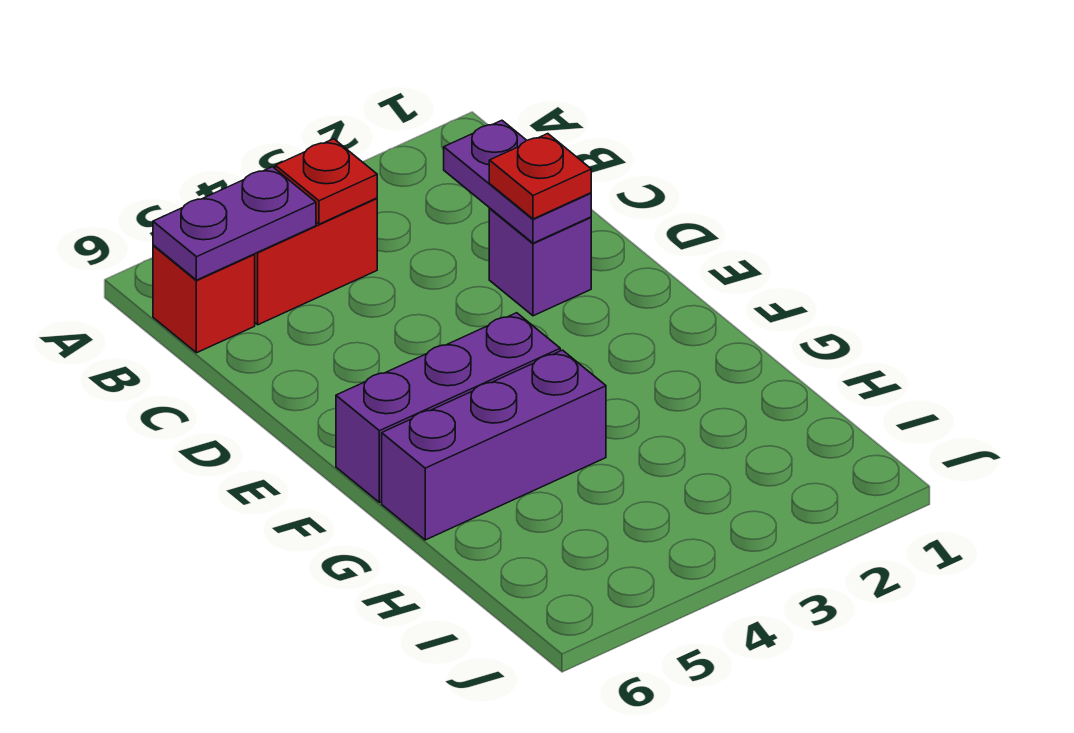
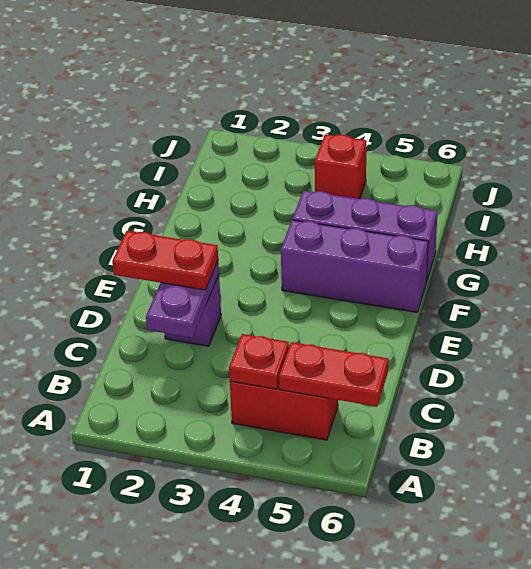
purple 1x2 plate [153,167,316,280] -> red 1x2 plate [279,342,388,407]
red 1x1 brick [153,245,255,353] -> red 1x1 brick moved to [315,134,367,199]
red 1x1 plate [489,134,591,219] -> red 1x2 plate [112,231,218,290]

